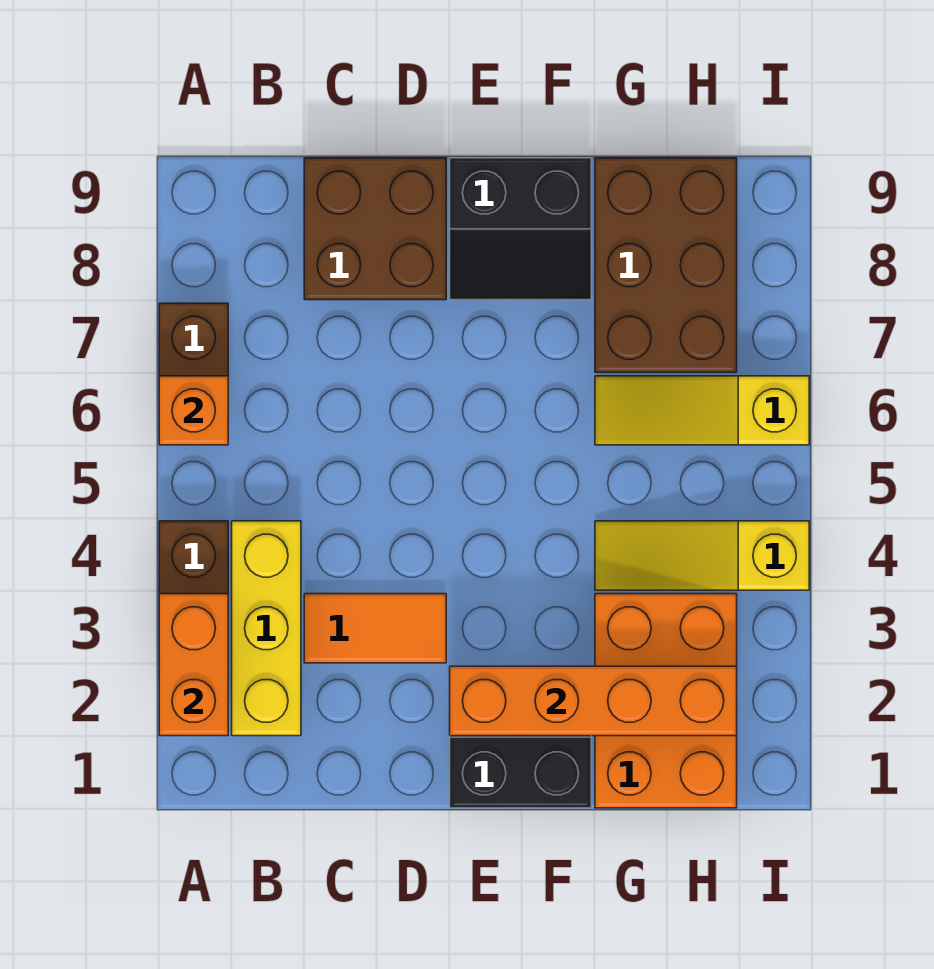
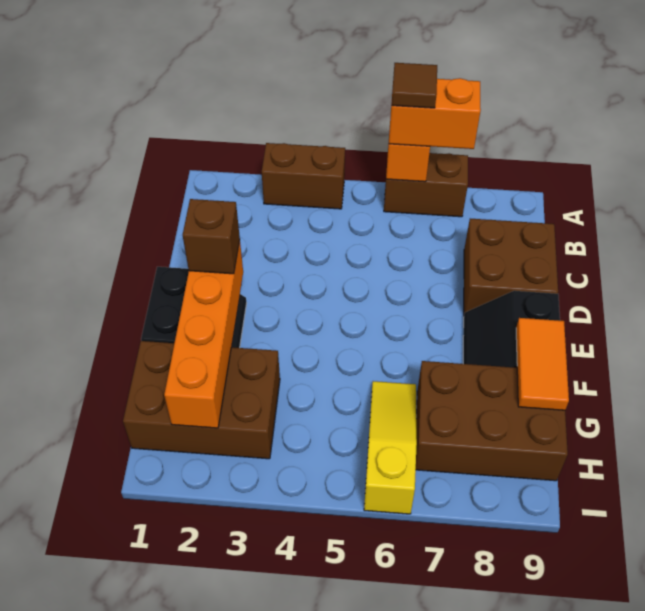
orange 1x2 brick [159,594,228,736] -> orange 1x2 brick moved to [389,78,481,149]
none -> brown 1x1 tile [392,63,437,108]
yellow 1x3 brick [232,521,301,736] -> none
orange 1x2 tile [304,594,446,663] -> orange 1x2 tile moved to [516,318,569,410]
none -> brown 1x1 brick [183,199,240,274]
orange 2x3 brick [595,594,737,808] -> brown 2x3 brick [123,341,280,459]
yellow 1x3 slope [595,521,809,590] -> none

